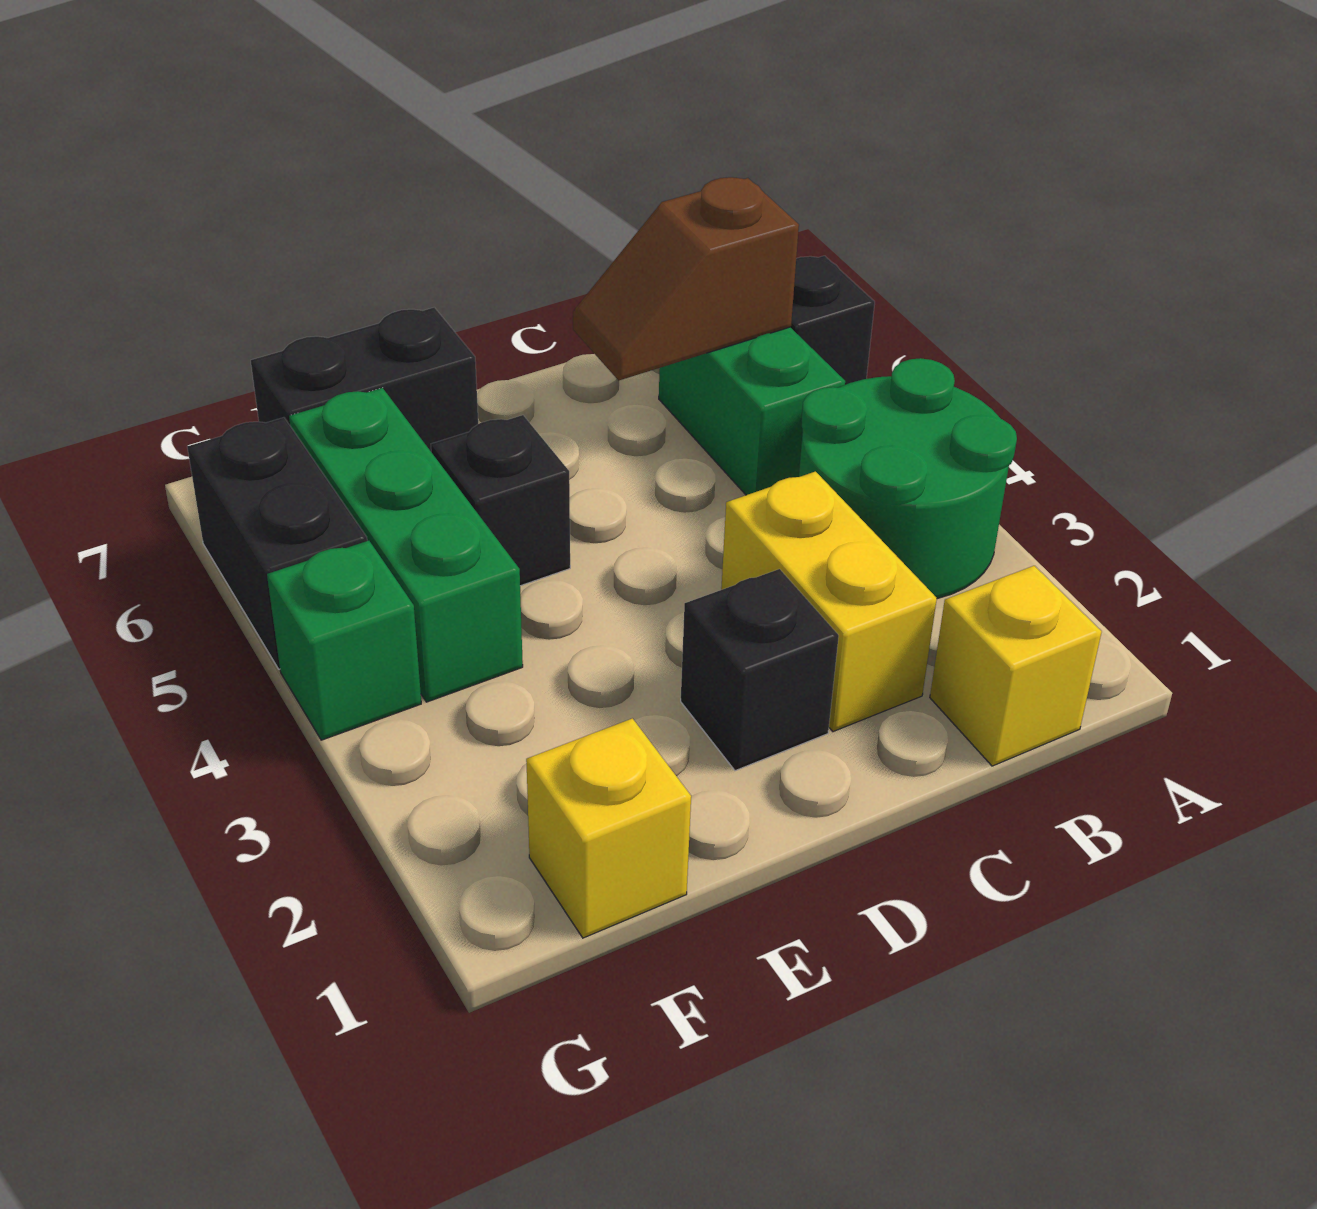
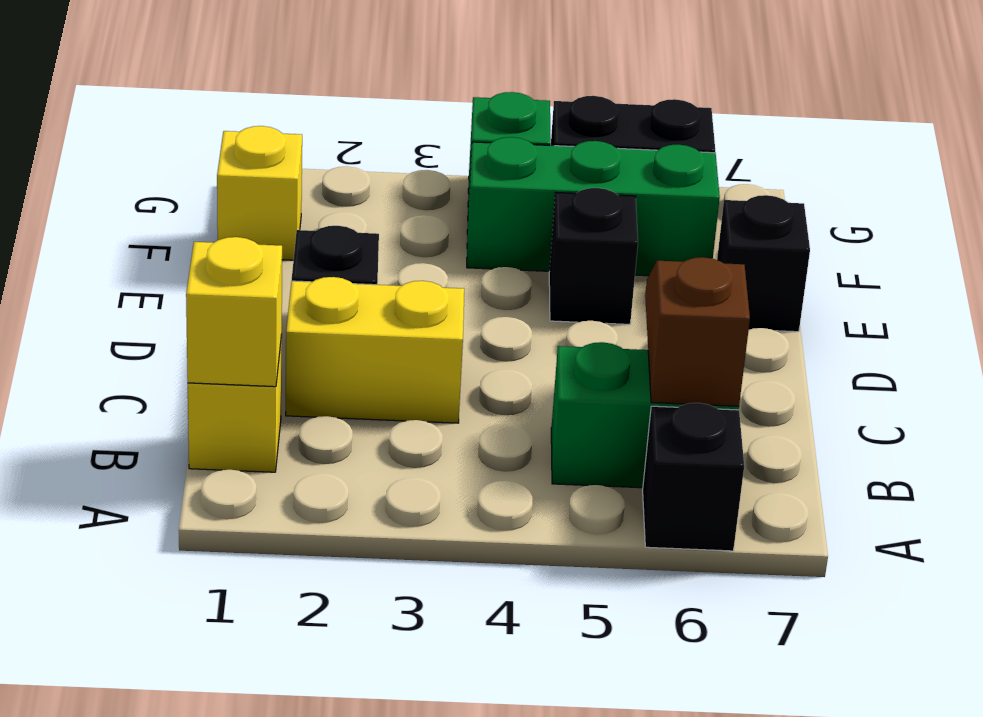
green 2x2 round brick [799,358,1017,599] -> none
none -> yellow 1x1 brick [186,237,282,387]
black 1x2 brick [251,307,478,451] -> black 1x1 brick [717,195,810,332]

